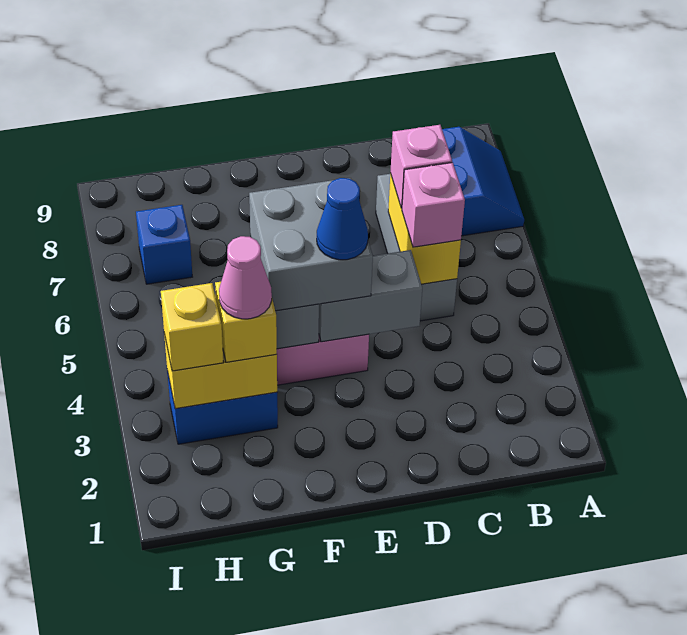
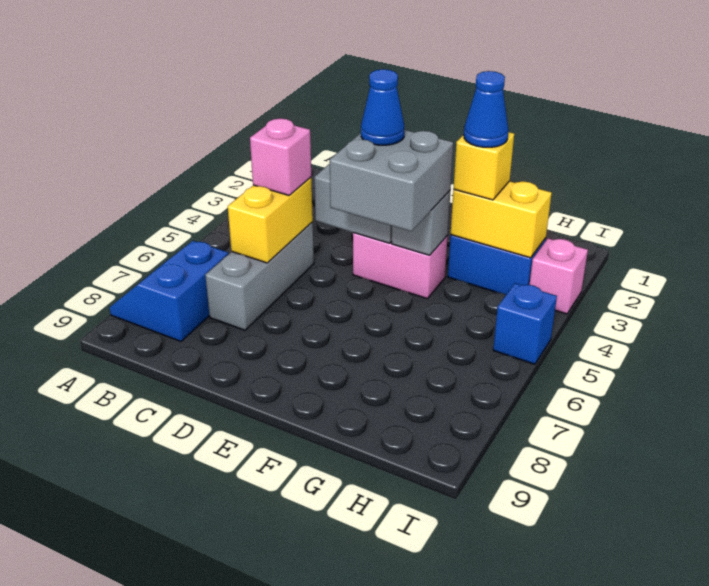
pink 1x1 brick [390,125,452,208] -> pink 1x1 brick moved to [530,238,588,314]
pink 1x1 cone [219,236,272,319] -> blue 1x1 cone [464,71,508,147]
yellow 1x1 brick [161,283,223,371] -> none
blue 1x1 brick [136,205,192,284] -> blue 1x1 brick moved to [493,283,557,364]

